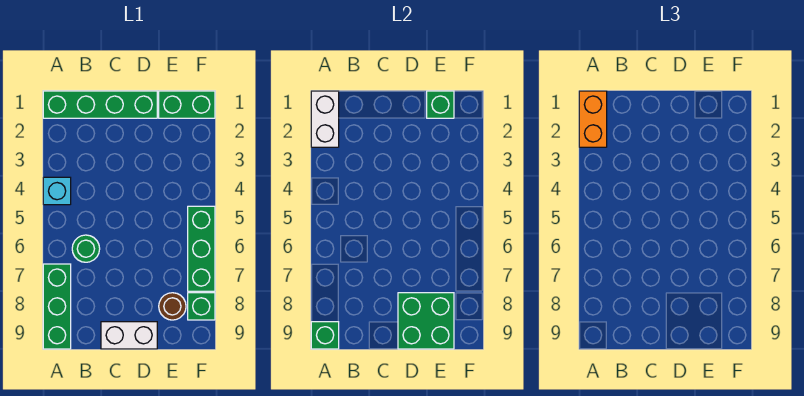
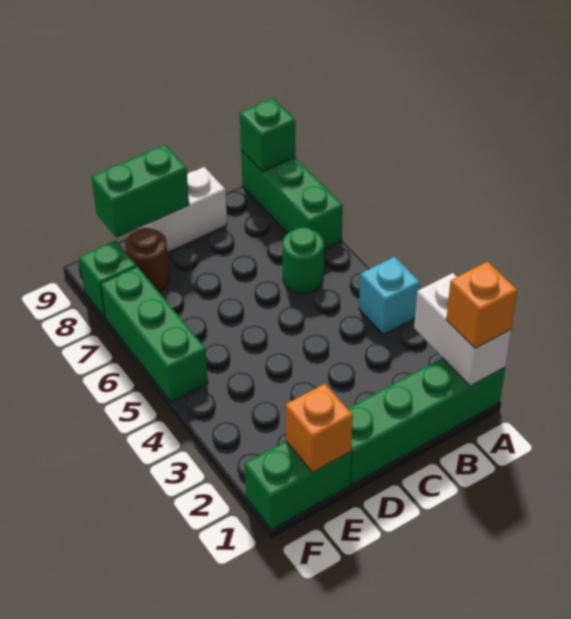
orange 1x2 brick [579,91,607,147] -> orange 1x1 brick [446,262,517,348]
green 2x2 brick [398,293,454,349] -> green 1x2 brick [91,145,189,238]
green 1x1 brick [427,91,454,118] -> orange 1x1 brick [286,384,353,472]

